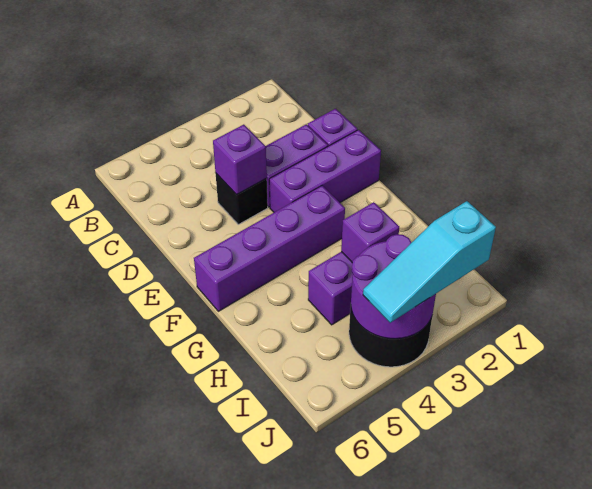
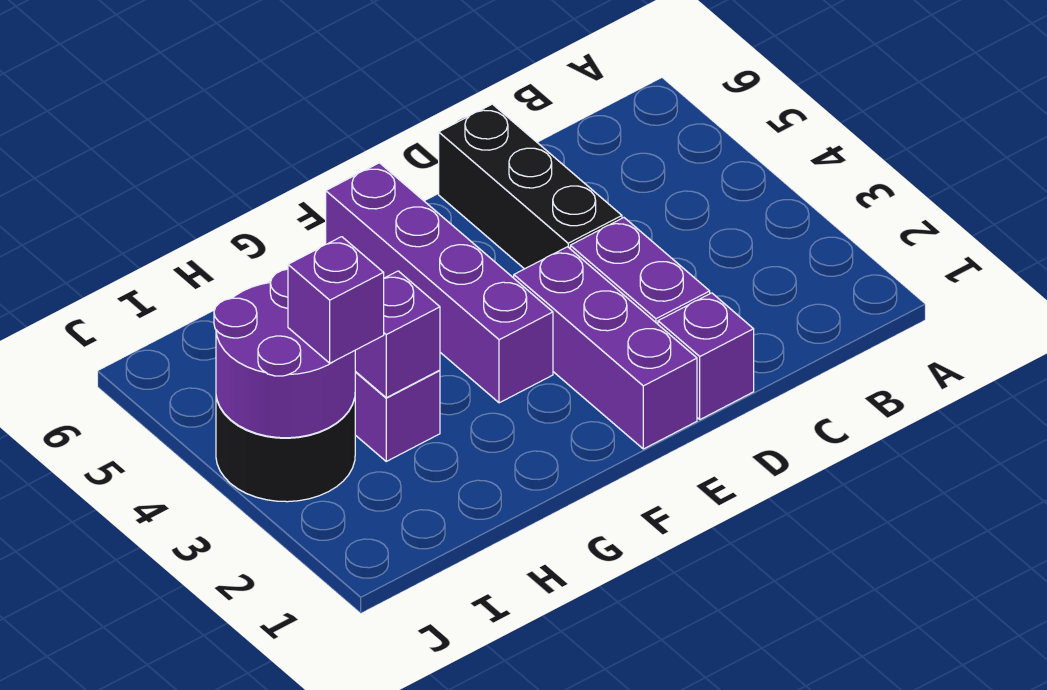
black 1x1 brick [216,174,268,224] -> black 1x3 brick [439,104,622,269]
purple 1x1 brick [213,125,267,195] -> purple 1x1 brick moved to [288,237,384,363]
cyan 1x3 slope [363,201,496,323] -> none

